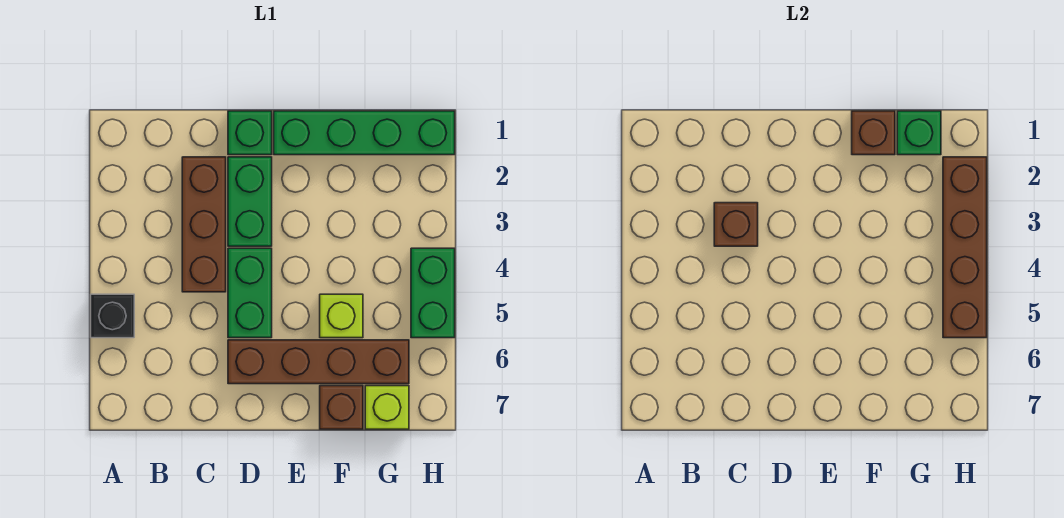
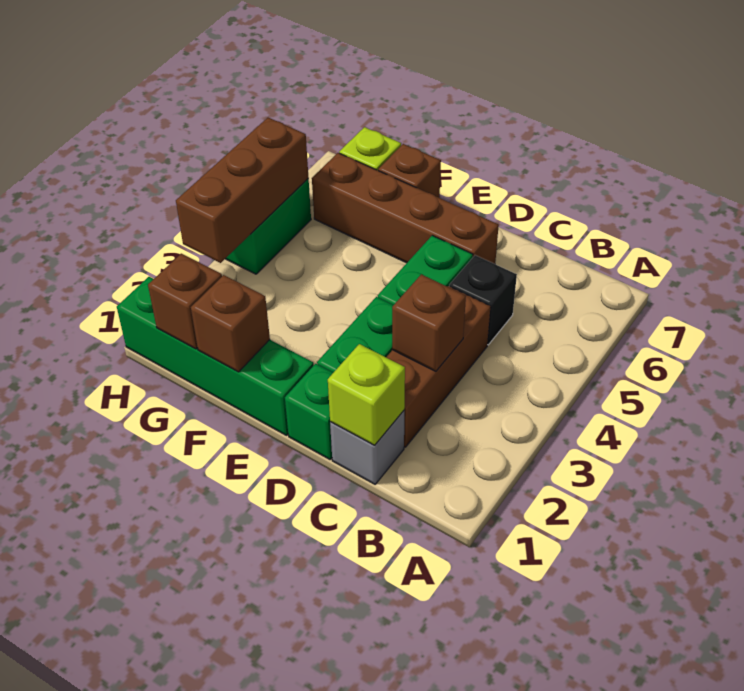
black 1x1 brick [91,294,134,338] -> black 1x1 brick moved to [449,255,517,345]
none -> grey 1x1 brick [330,411,404,484]
lime 1x1 brick [320,294,363,338] -> lime 1x1 brick moved to [328,344,405,445]
green 1x1 brick [897,111,941,155] -> brown 1x1 brick [148,254,222,349]
brown 1x4 brick [943,157,987,338] -> brown 1x3 brick [176,118,308,263]

